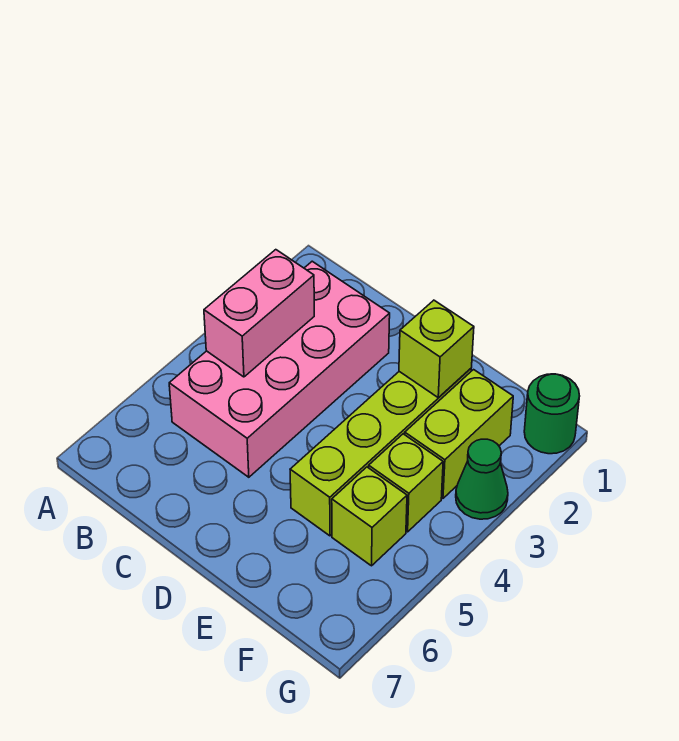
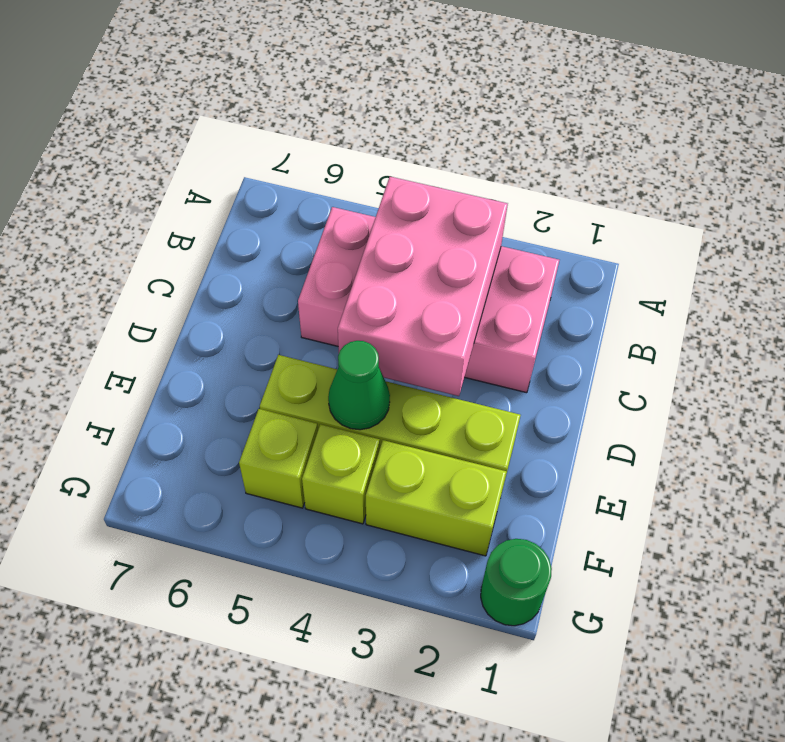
pink 1x2 brick [204,250,314,377] -> pink 2x3 brick [338,177,508,396]
lime 1x1 brick [399,300,474,398] -> none
green 1x1 cone [456,439,508,519] -> green 1x1 cone moved to [328,341,390,430]

